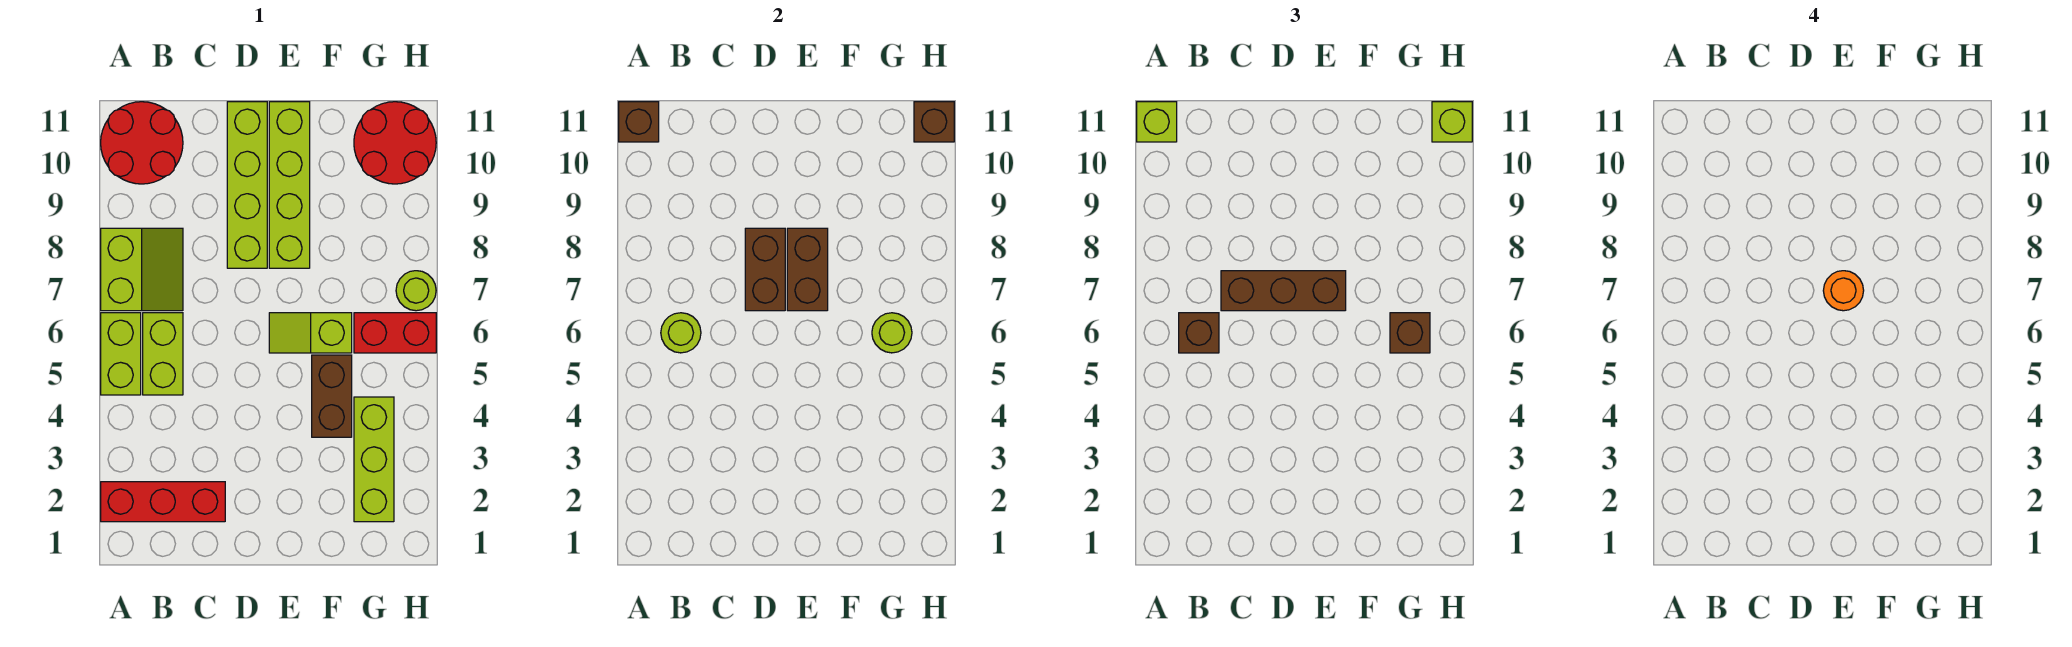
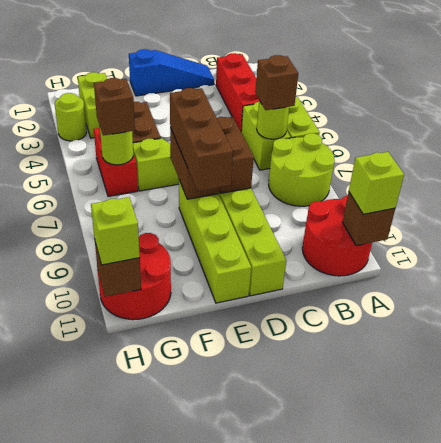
red 1x3 brick [101,482,225,522] -> red 1x3 brick turned to [216,53,259,131]
lime 2x2 slope [101,228,183,311] -> lime 2x2 round brick [269,133,335,206]
none -> blue 1x3 slope [129,49,214,96]
brown 1x3 brick [1221,271,1346,311] -> brown 1x3 brick turned to [170,88,233,191]
orange 1x1 round brick [1823,271,1864,311] -> none
lime 1x3 brick [354,397,394,522] -> lime 1x2 brick [78,72,107,138]
red 1x2 brick [354,313,436,353] -> red 1x2 brick turned to [94,128,138,197]
lime 1x1 round brick [396,271,436,311] -> lime 1x1 round brick moved to [55,93,87,141]

